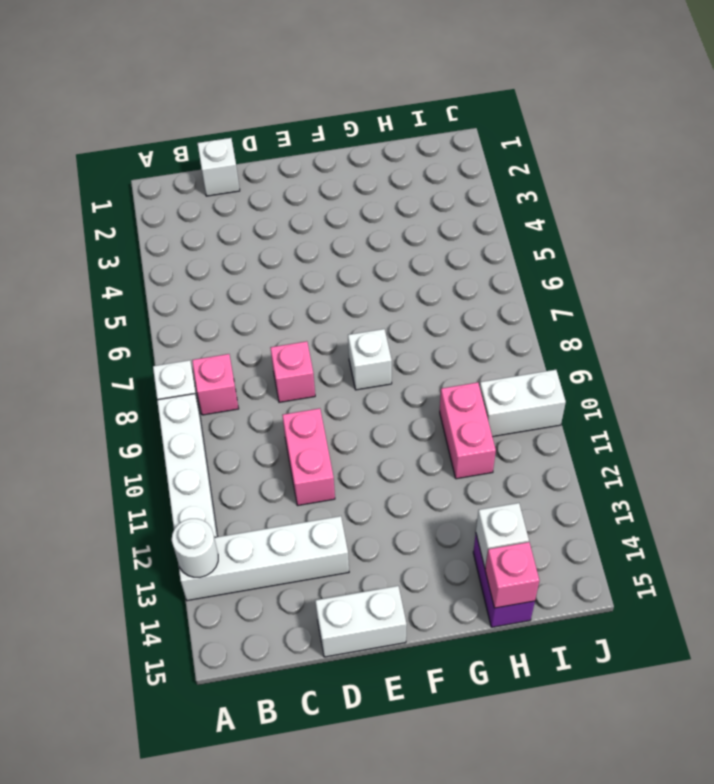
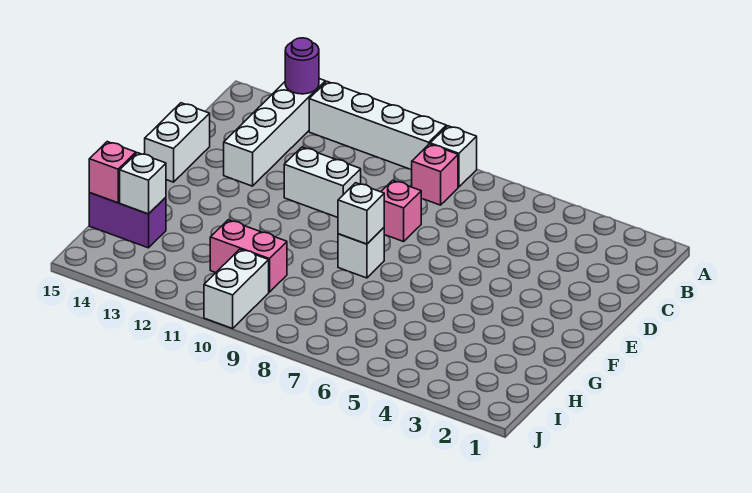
white 1x1 round brick [172,519,218,577] -> purple 1x1 round brick [285,38,319,94]
white 1x1 brick [197,138,240,196] -> white 1x1 brick moved to [338,183,384,244]
pink 1x2 brick [282,408,335,506] -> white 1x2 brick [284,147,361,217]

